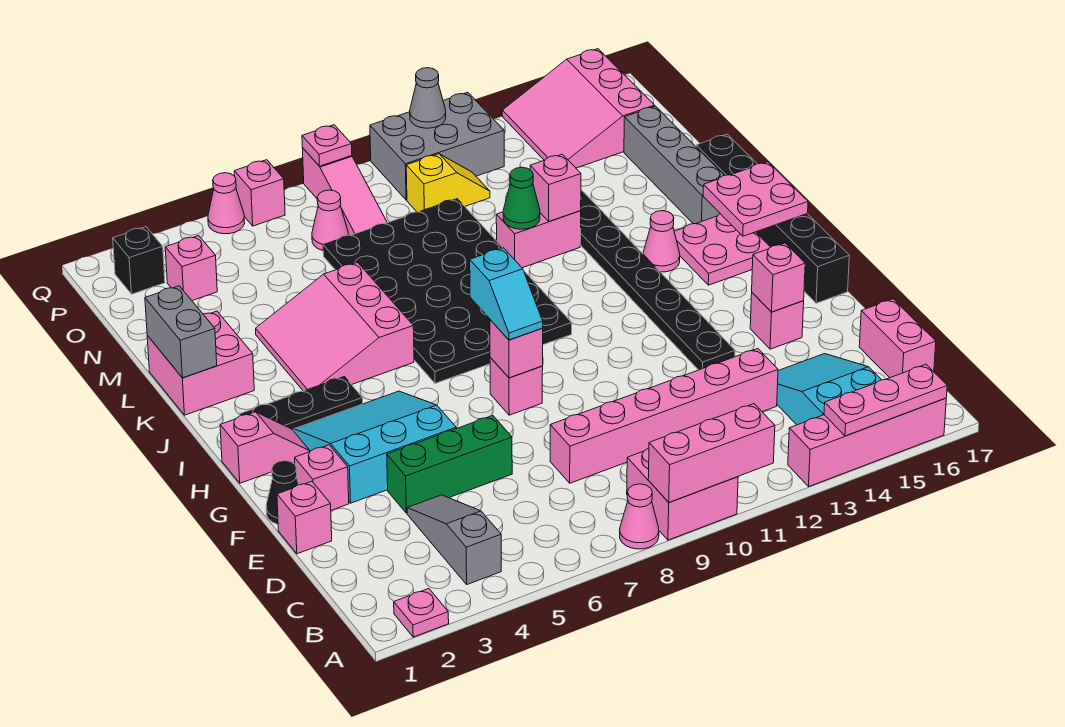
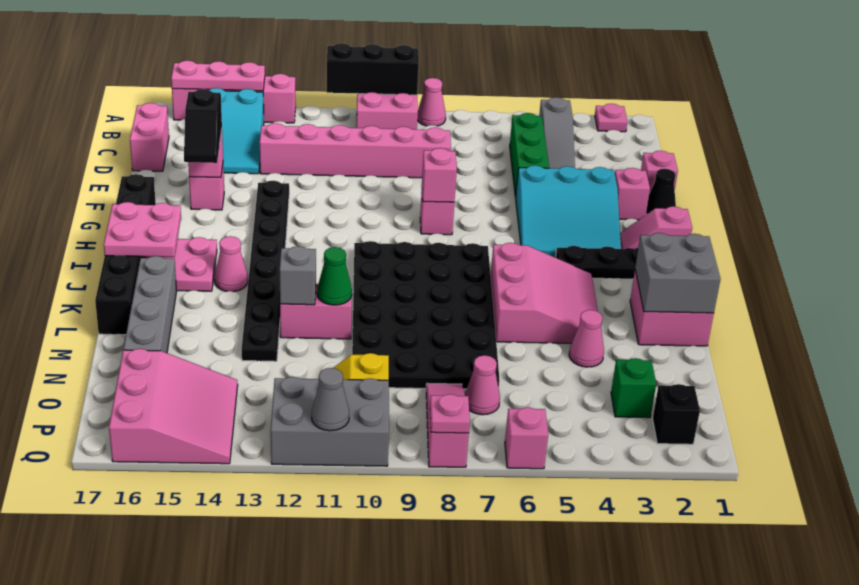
pink 1x3 brick [648,404,775,502] -> black 1x3 brick [327,43,419,95]
green 1x3 brick [387,416,512,513] -> green 1x3 brick turned to [510,113,549,198]
none -> black 1x2 slope [184,89,222,163]
cyan 1x2 slope [470,248,543,340] -> none
grey 1x2 brick [145,286,217,378] -> grey 2x2 brick [635,233,721,313]
pink 1x1 brick [530,154,581,221] -> grey 1x1 brick [280,246,316,305]
pink 1x1 brick [165,236,217,301] -> green 1x1 brick [611,358,656,418]
pink 1x1 cone [208,173,245,234] -> pink 1x1 cone moved to [569,310,604,367]

